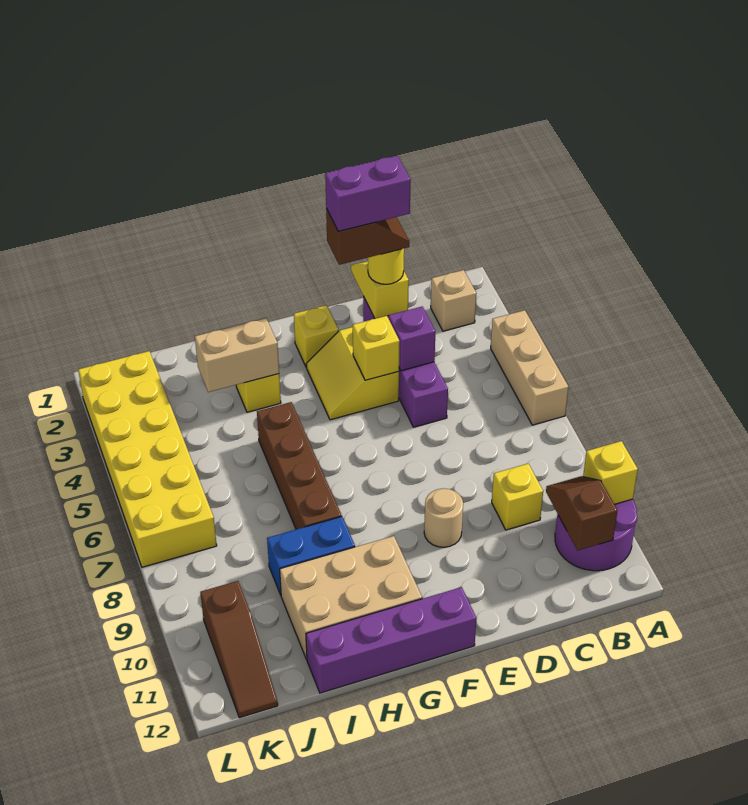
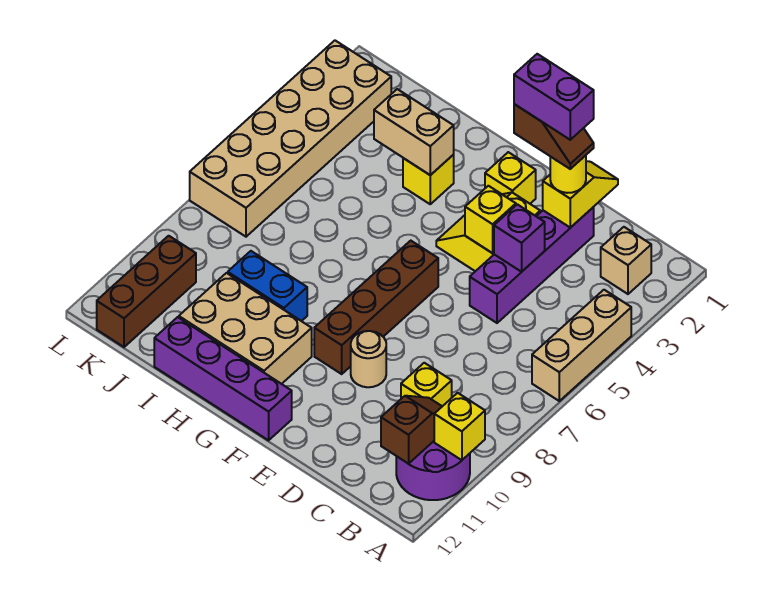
brown 1x4 brick [257,402,342,529] -> brown 1x4 brick moved to [314,241,438,374]
yellow 2x6 brick [78,351,217,567] -> tan 2x6 brick [190,41,391,237]
brown 1x3 slope [200,581,278,718] -> brown 1x3 brick [97,236,196,347]

